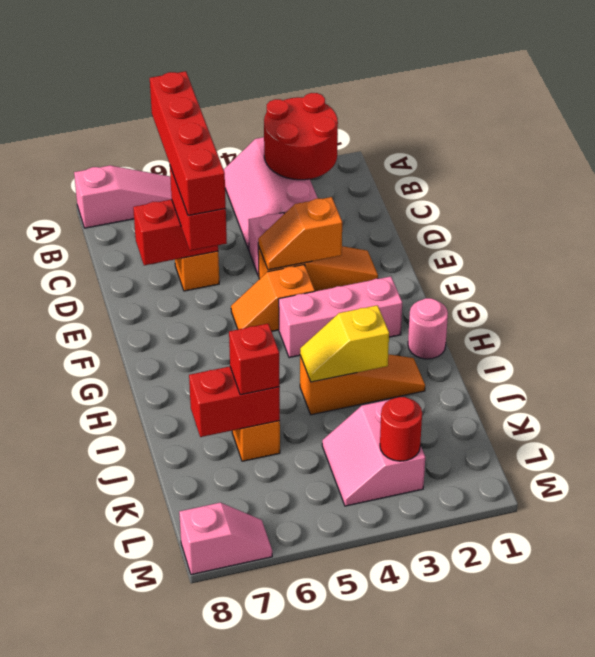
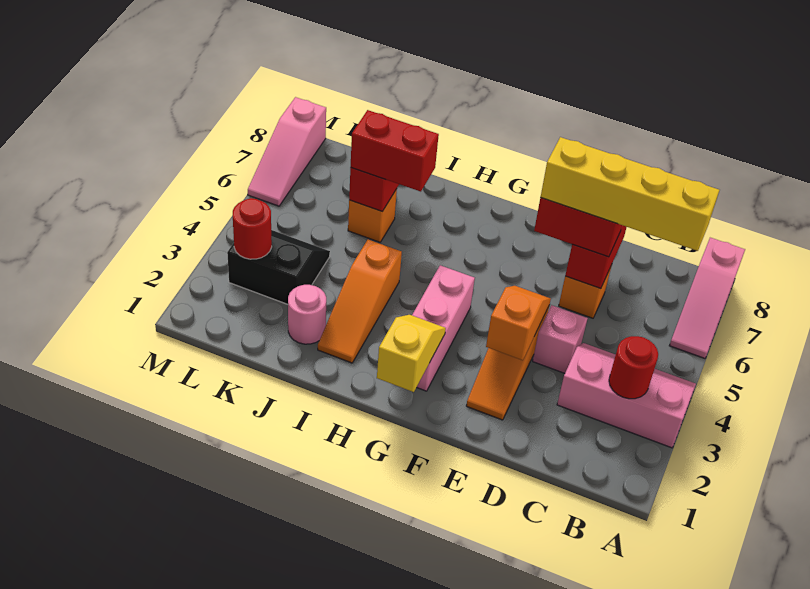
red 2x2 round brick [264,93,338,180] -> red 1x1 round brick [609,336,658,399]
red 1x4 brick [150,71,226,216] -> yellow 1x4 brick [541,137,719,251]
orange 1x2 slope [231,265,315,331] -> none
pink 1x1 round brick [408,298,448,359] -> pink 1x1 round brick moved to [288,285,326,344]
yellow 1x2 slope [300,305,389,382] -> yellow 1x2 slope moved to [377,315,446,392]
red 1x1 brick [229,324,280,395] -> red 1x2 brick [351,110,439,192]
pink 2x2 slope [322,400,425,506] -> black 2x2 slope [227,230,330,304]
pink 1x2 slope [179,503,272,575] -> pink 1x3 slope [248,97,326,206]

